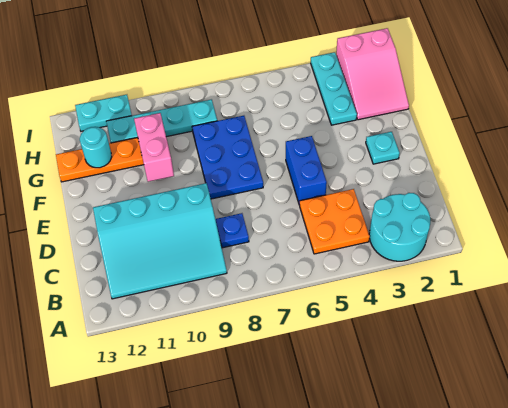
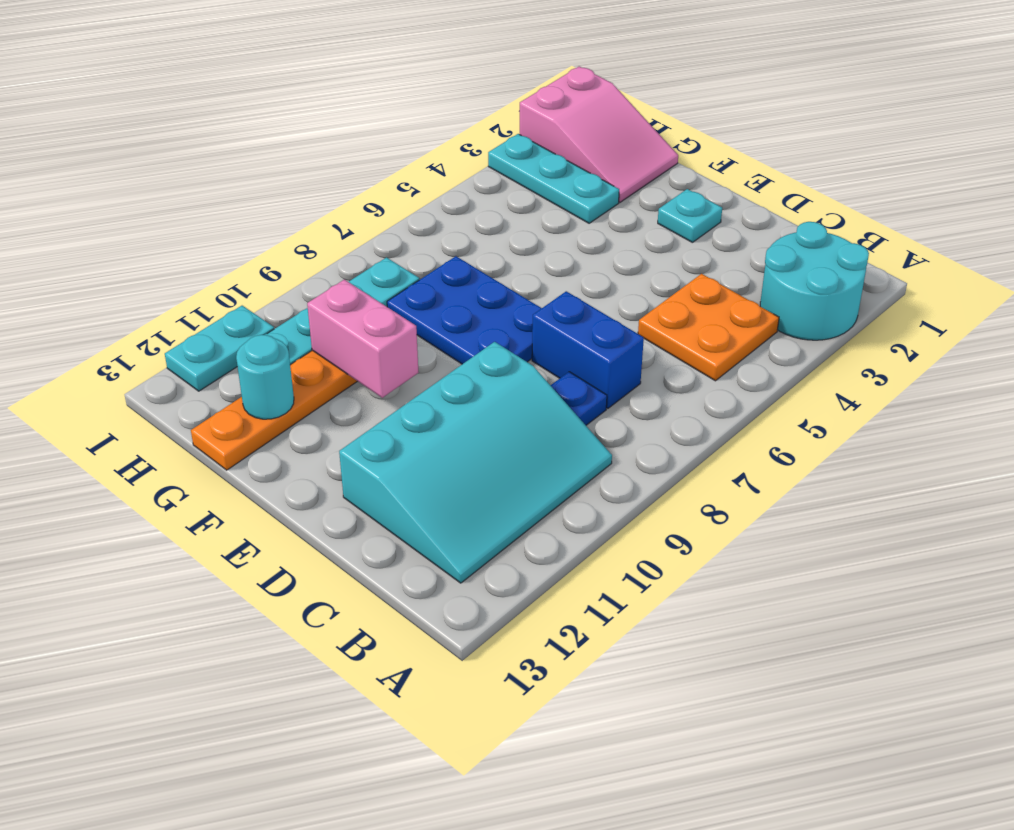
blue 1x2 brick [286,136,327,205] -> blue 1x2 brick moved to [532,291,644,408]

